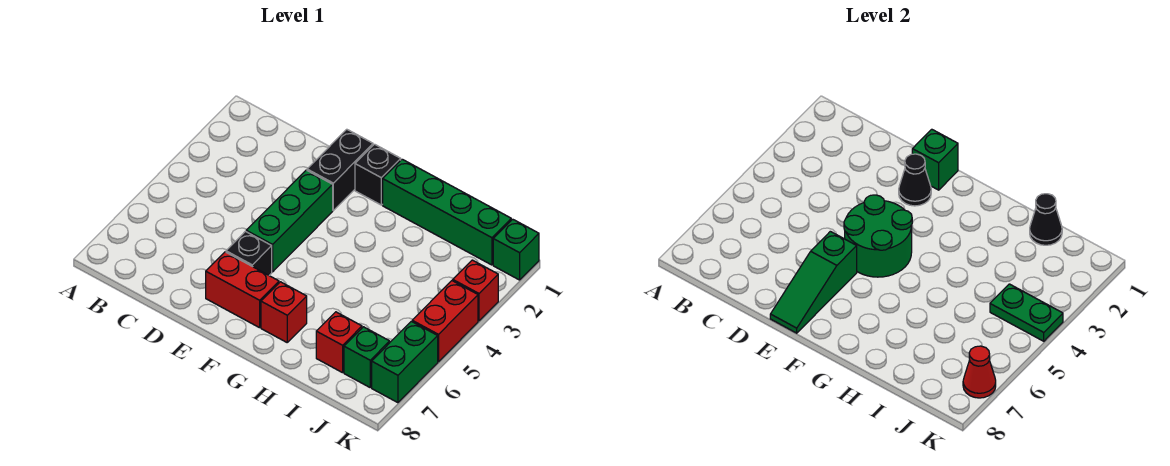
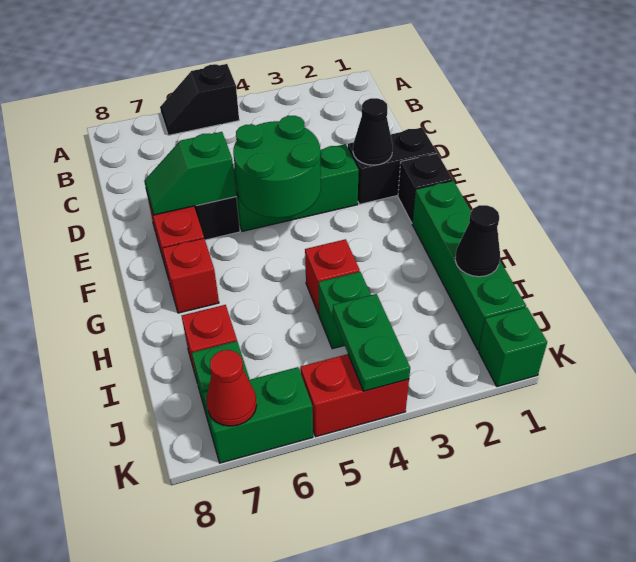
none -> black 1x2 slope [160,64,239,135]
green 1x1 brick [912,129,958,190] -> green 1x1 brick moved to [319,272,371,349]
green 1x3 slope [770,231,857,333] -> green 1x2 slope [144,132,236,215]
red 1x1 brick [453,260,498,321] -> red 1x1 brick moved to [305,239,360,314]

